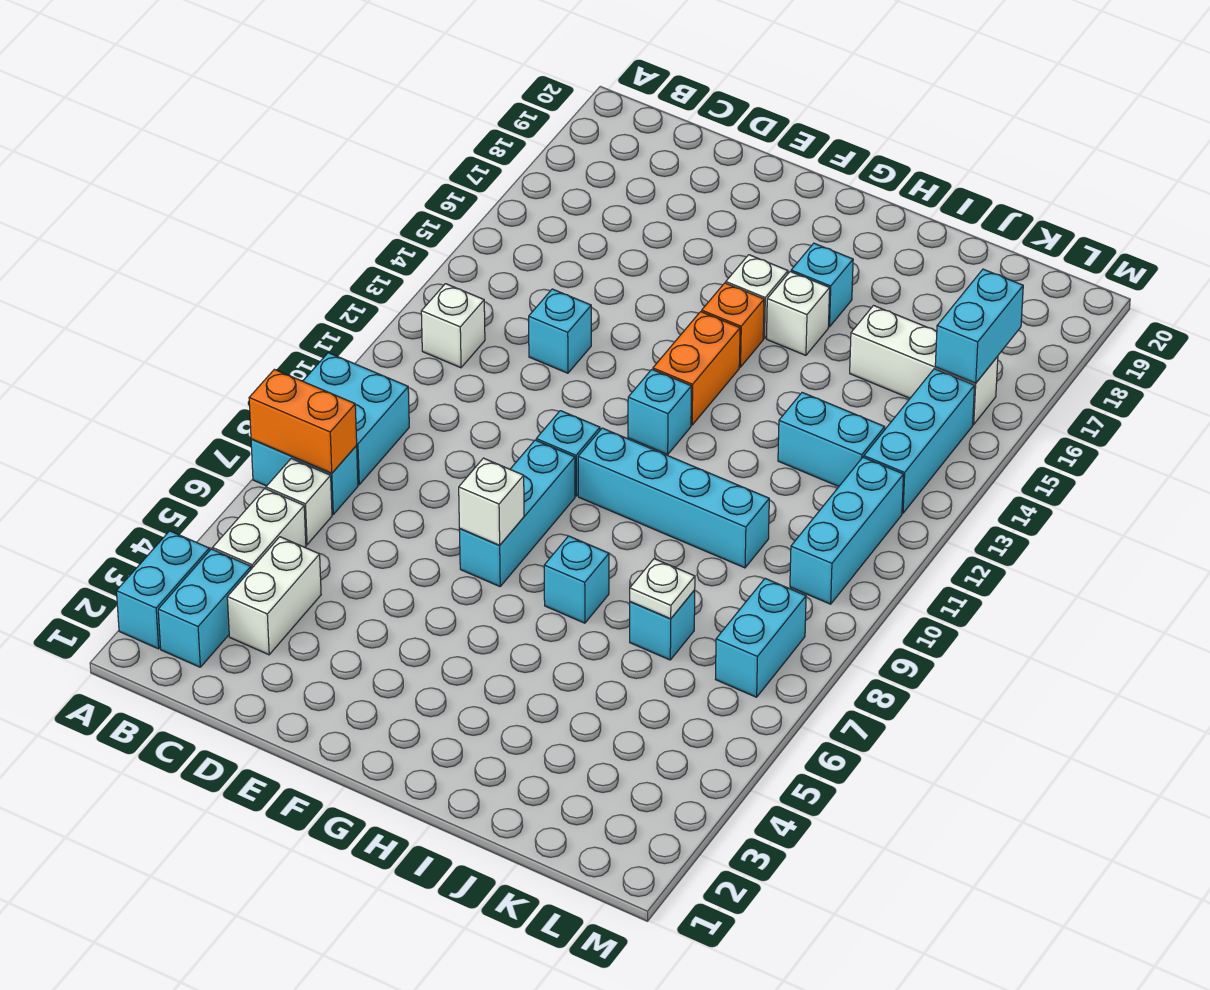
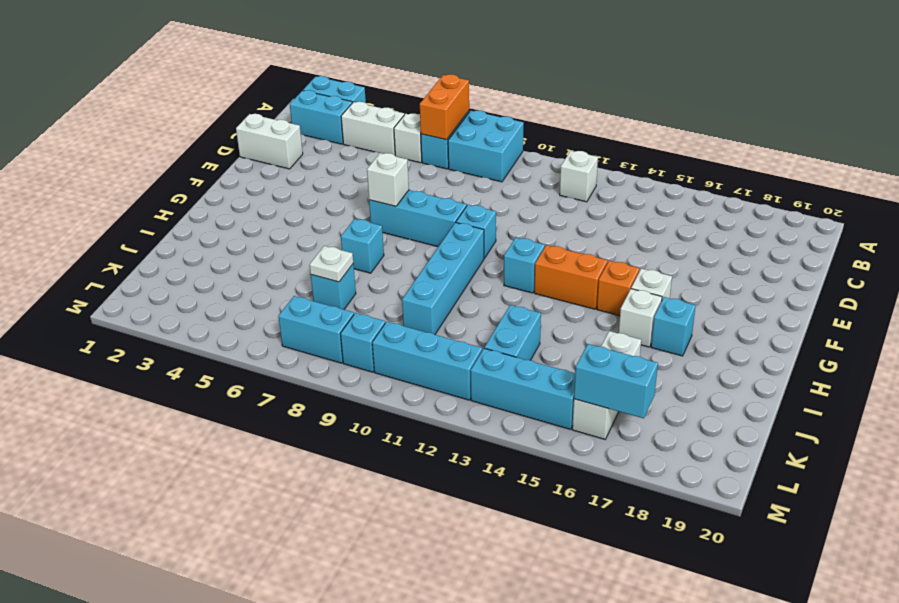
white 1x2 brick [227,537,321,655] -> white 1x2 brick moved to [236,114,303,169]
cyan 1x1 brick [529,289,591,373] -> cyan 1x1 brick moved to [341,313,385,372]

